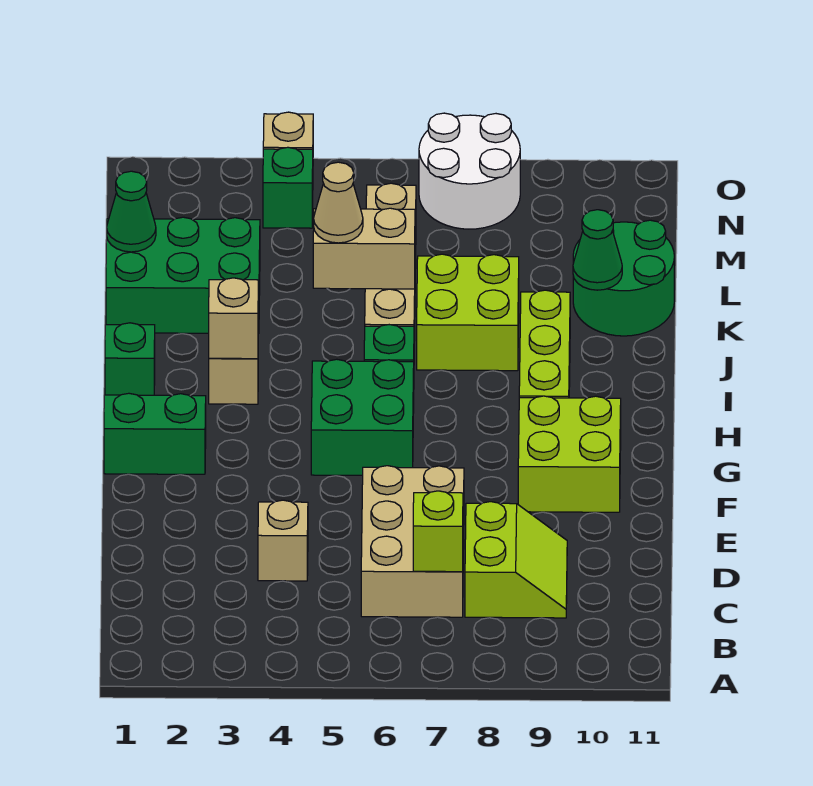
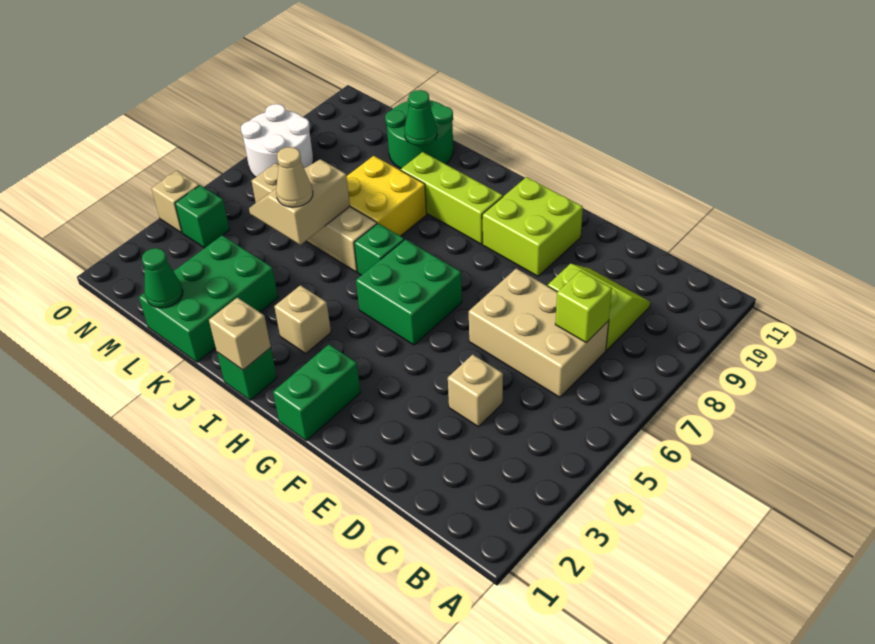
tan 1x1 brick [209,278,258,359] -> tan 1x1 brick moved to [209,298,271,370]
lime 2x2 brick [417,254,519,371] -> yellow 2x2 brick [347,156,427,236]

